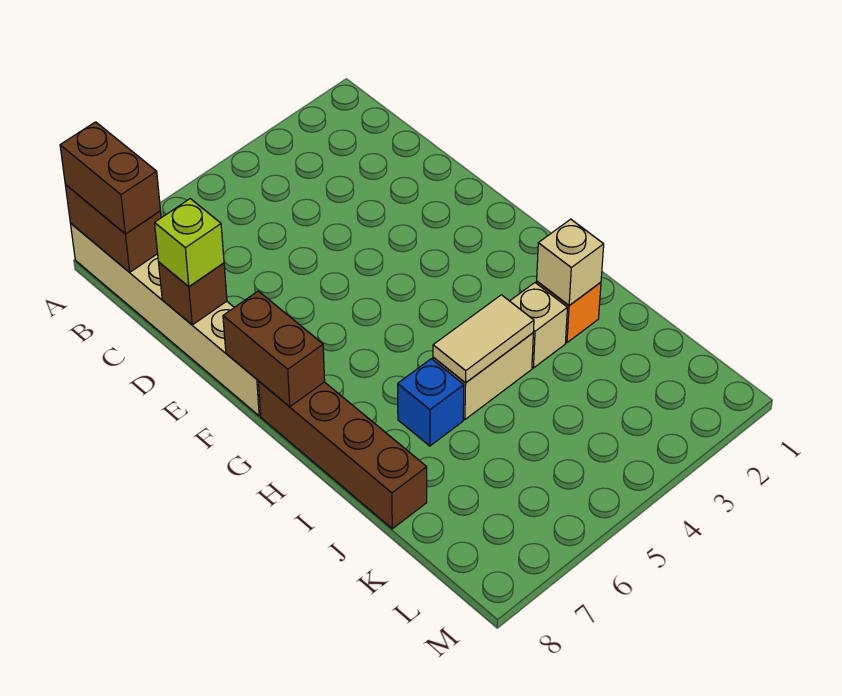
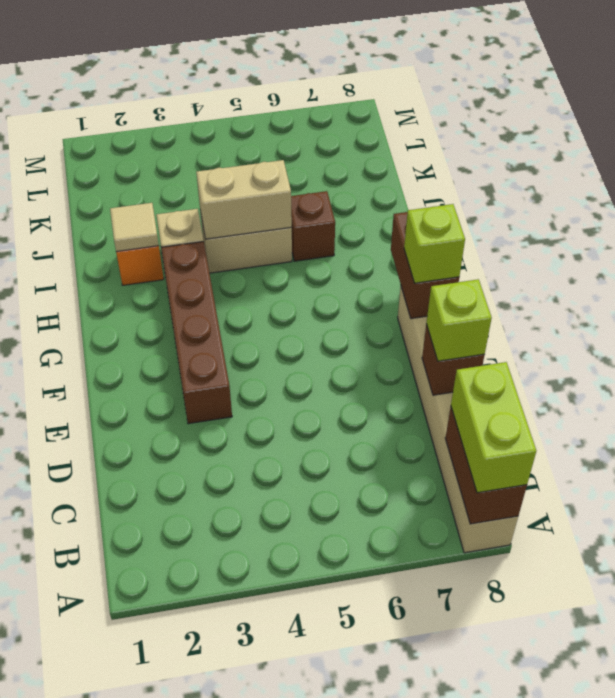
brown 1x2 brick [60,122,160,234] -> lime 1x2 brick [451,362,536,493]
none -> lime 1x1 brick [404,204,465,283]
brown 1x4 brick [258,381,427,529] -> brown 1x4 brick moved to [161,242,232,424]
tan 1x1 brick [537,219,604,305] -> tan 1x1 tile [110,203,159,252]
tan 1x2 tile [433,295,534,383] -> tan 1x2 brick [196,160,292,239]
blue 1x1 brick [398,359,464,446] -> brown 1x1 brick [291,191,335,261]

